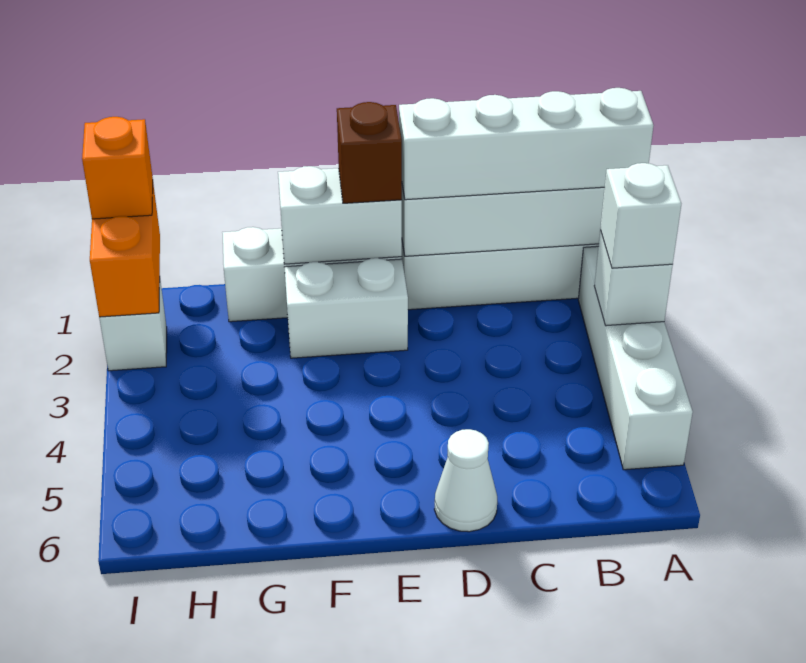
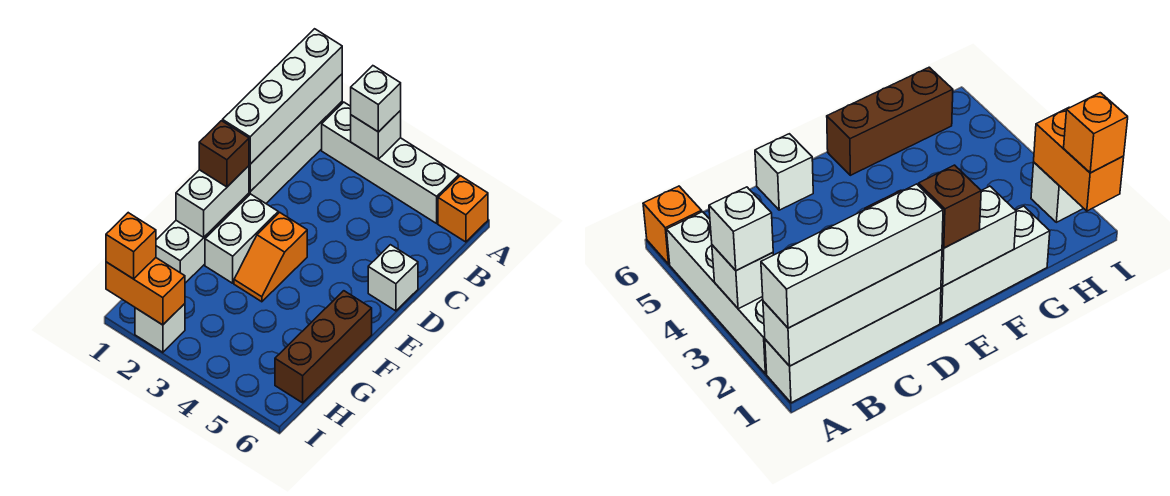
none -> orange 1x1 brick [438,176,488,242]
white 1x1 cone [434,429,497,532] -> white 1x1 brick [368,245,418,311]
none -> orange 1x2 slope [234,212,307,302]
none -> brown 1x3 brick [275,291,372,403]

